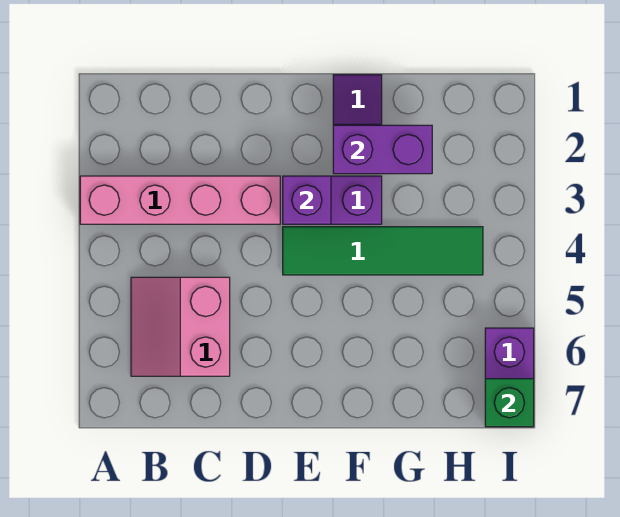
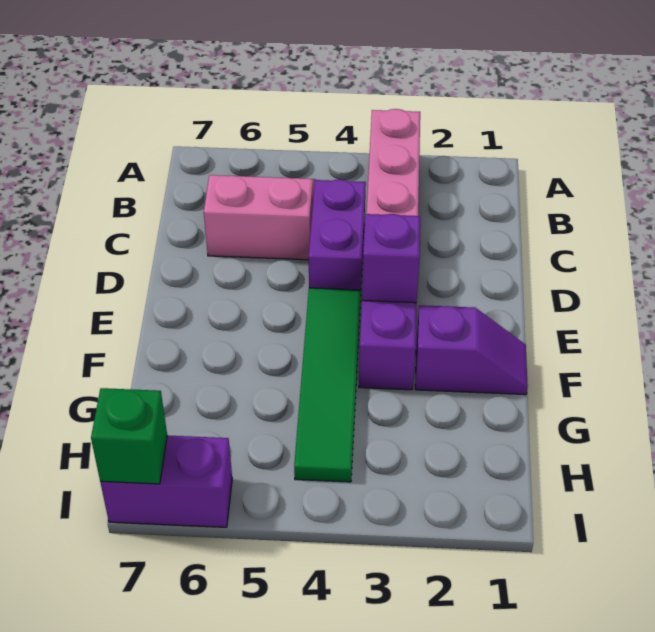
purple 1x2 brick [333,125,432,174] -> purple 1x2 brick moved to [309,179,366,290]

